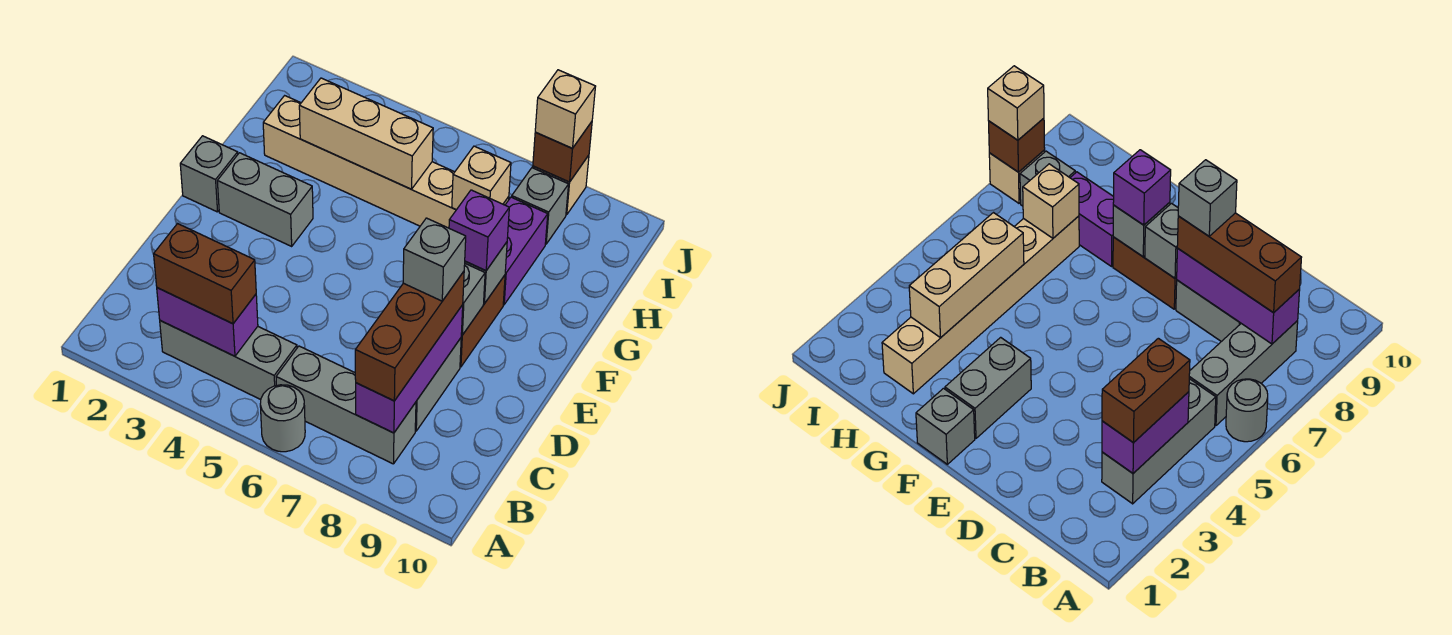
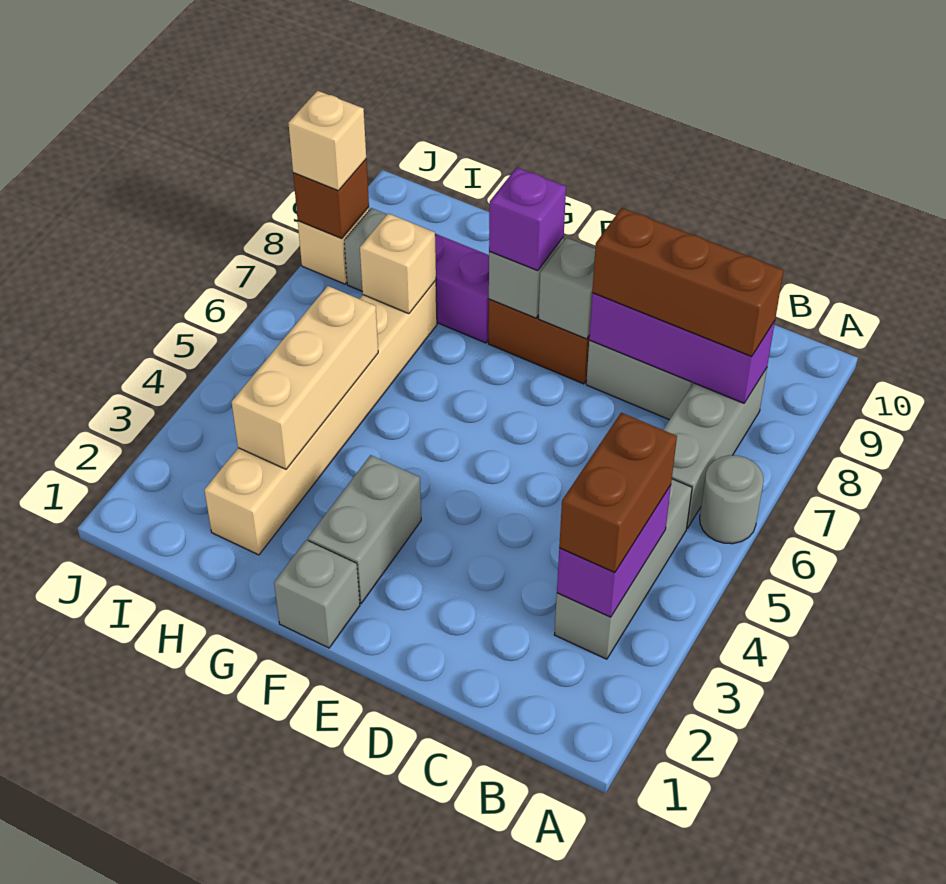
grey 1x1 brick [403,218,466,301] -> none

